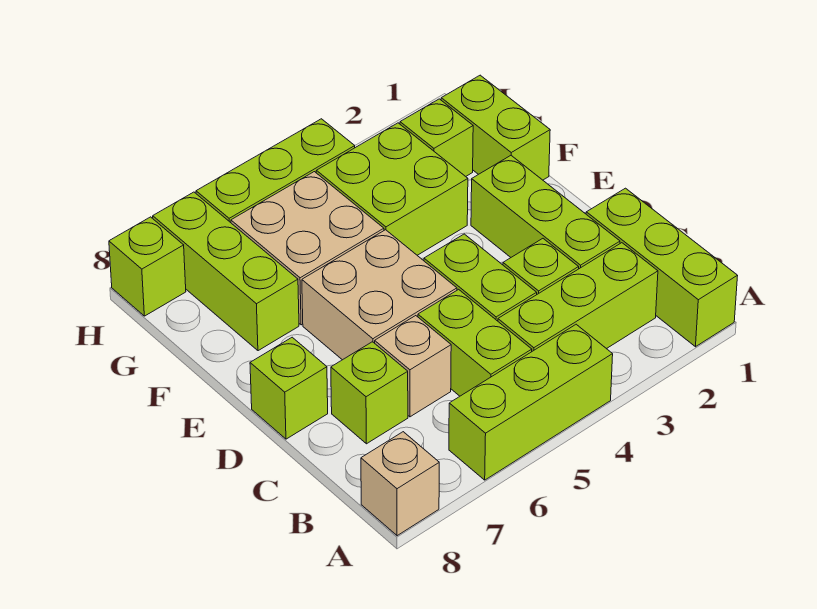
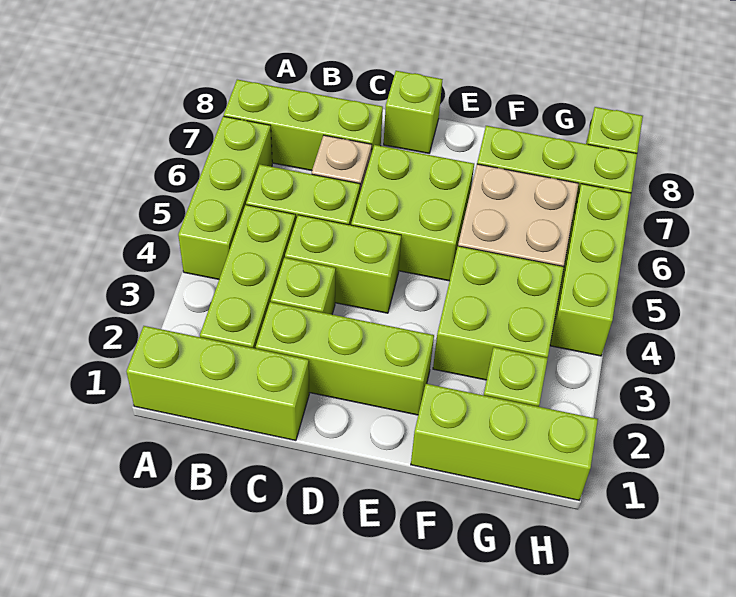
tan 1x1 brick [361,432,439,536] -> none
lime 1x1 brick [331,342,408,444] -> lime 1x3 brick [224,80,383,171]
tan 2x2 brick [302,230,457,360] -> lime 2x2 brick [351,145,474,281]
lime 1x2 brick [441,75,550,180] -> lime 1x3 brick [411,384,598,500]

